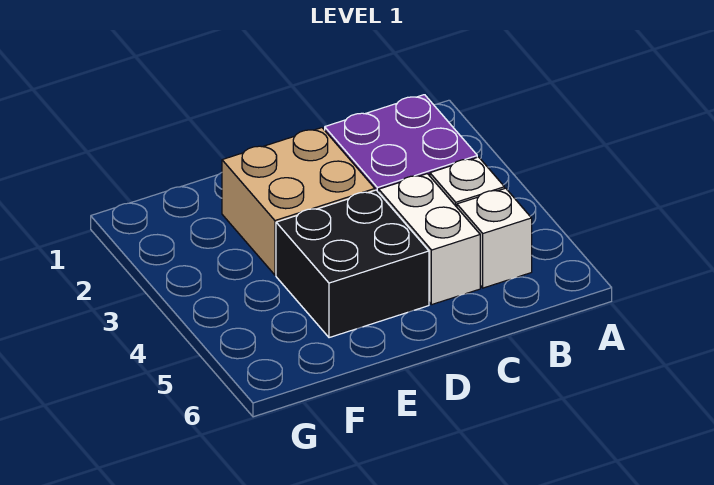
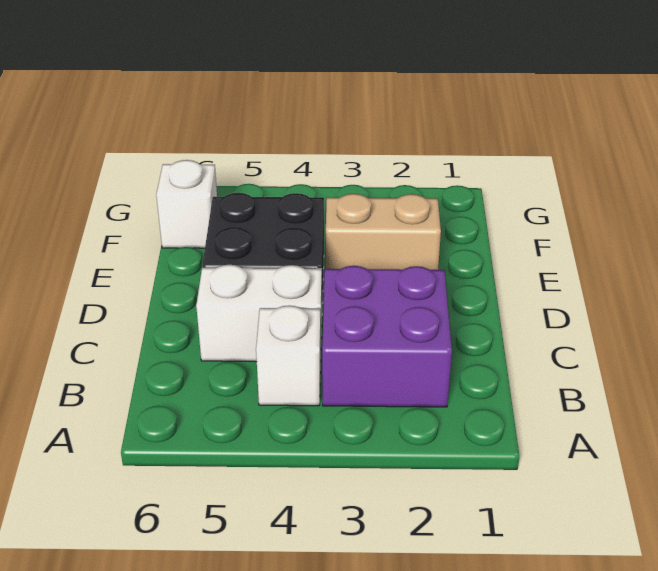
white 1x1 brick [457,188,532,288] -> white 1x1 brick moved to [156,160,217,248]
tan 2x2 brick [222,128,375,275] -> tan 1x2 brick [326,194,441,270]

